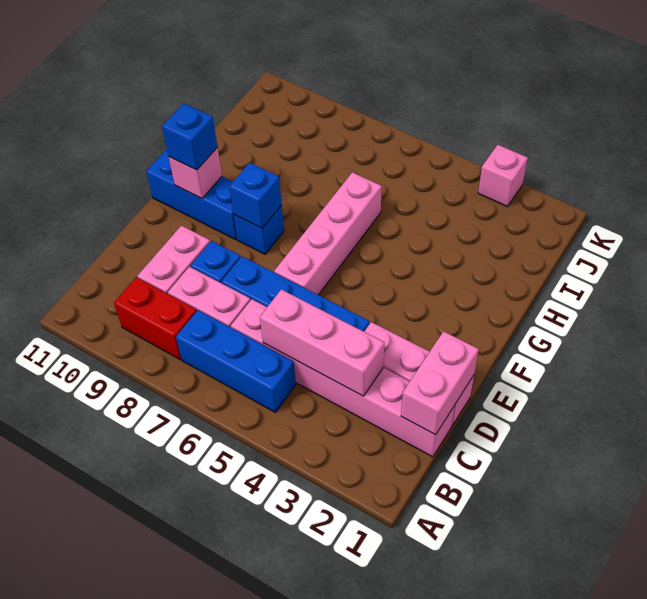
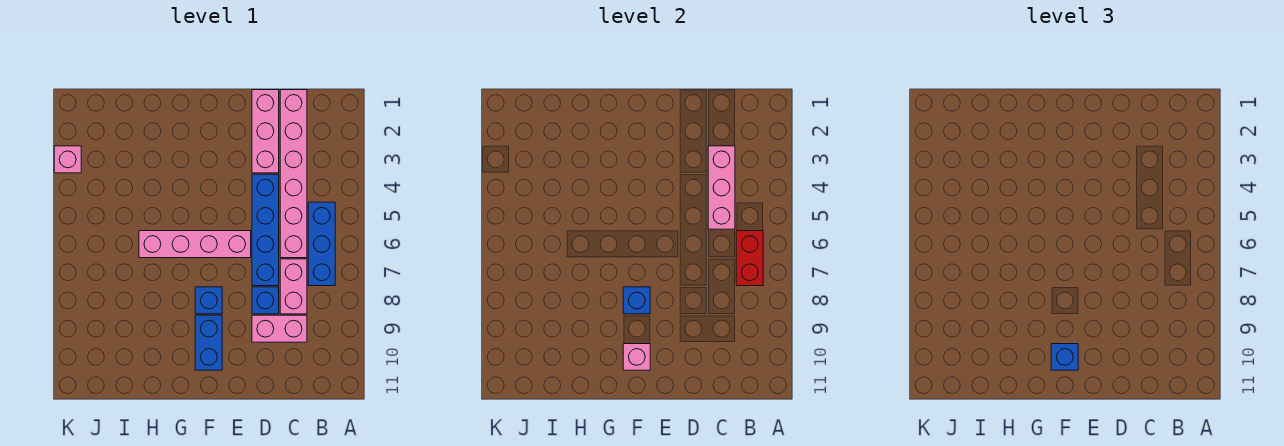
red 1x2 brick [114,277,197,360] -> red 1x2 brick moved to [736,231,763,286]
pink 1x2 brick [401,331,479,435] -> none
blue 1x3 brick [146,149,237,240] -> blue 1x2 brick [195,315,222,370]

